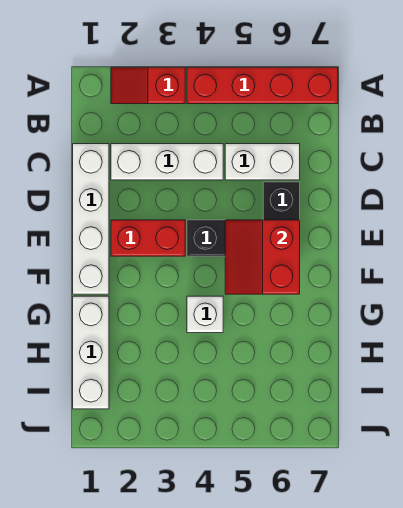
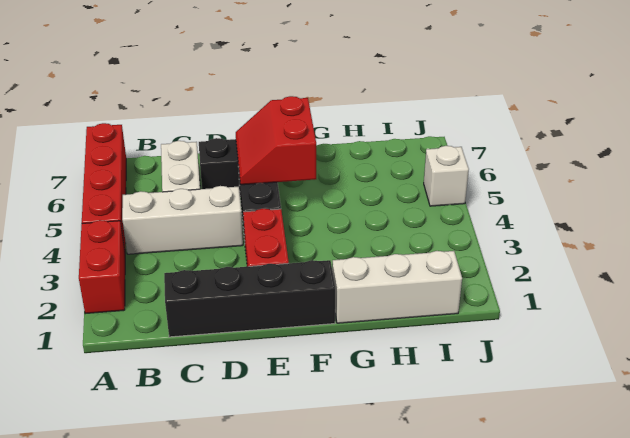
red 1x2 slope [111,67,185,104] -> red 1x2 brick [79,220,125,314]
white 1x4 brick [73,144,109,294] -> black 1x4 brick [164,260,335,337]
white 1x3 brick [111,144,223,180] -> white 1x3 brick turned to [122,186,243,254]
red 2x2 slope [225,220,300,294] -> red 2x2 slope turned to [236,96,316,185]
white 1x1 brick [187,296,223,333] -> white 1x1 brick moved to [424,146,469,206]

